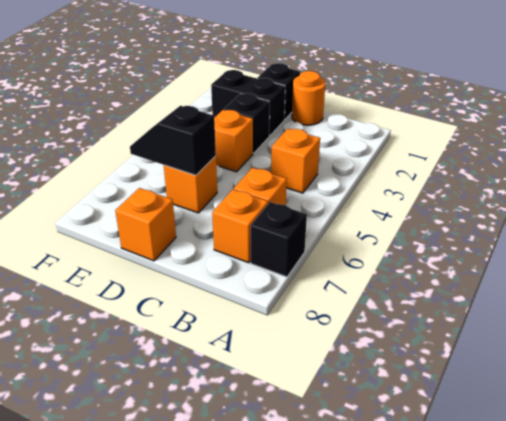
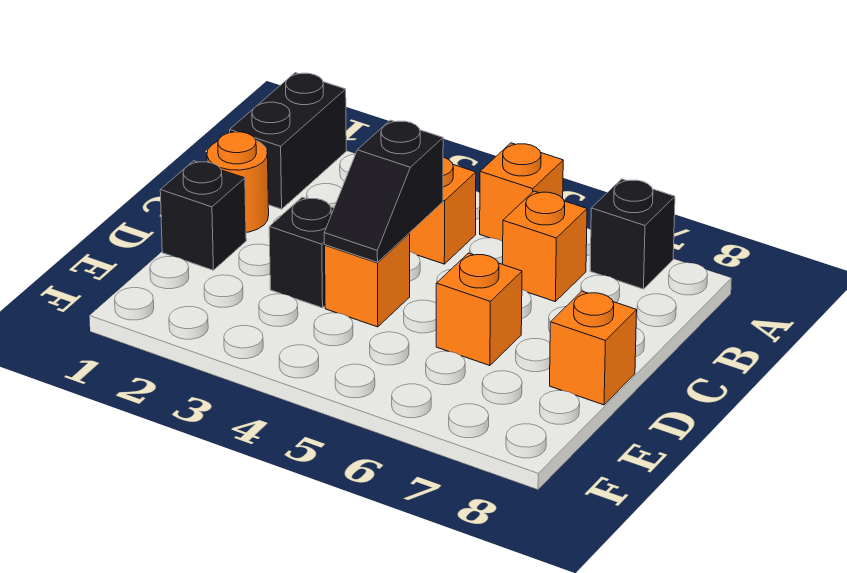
orange 1x1 brick [212,190,268,263] -> orange 1x1 brick moved to [480,143,563,241]
black 1x2 brick [211,70,285,136] -> black 1x2 brick moved to [230,73,346,209]
black 1x2 slope [130,106,216,175] -> black 1x2 slope moved to [324,120,443,262]

